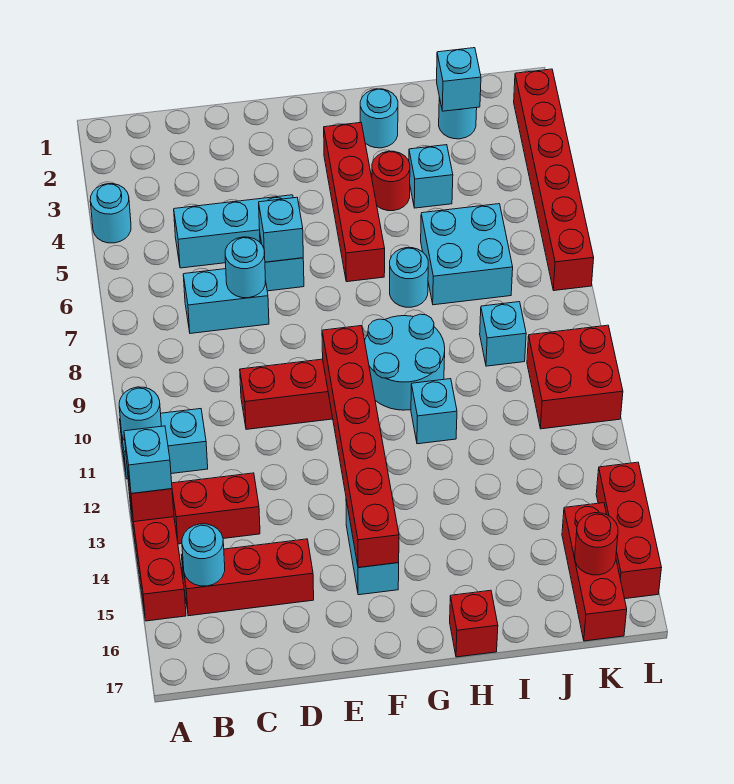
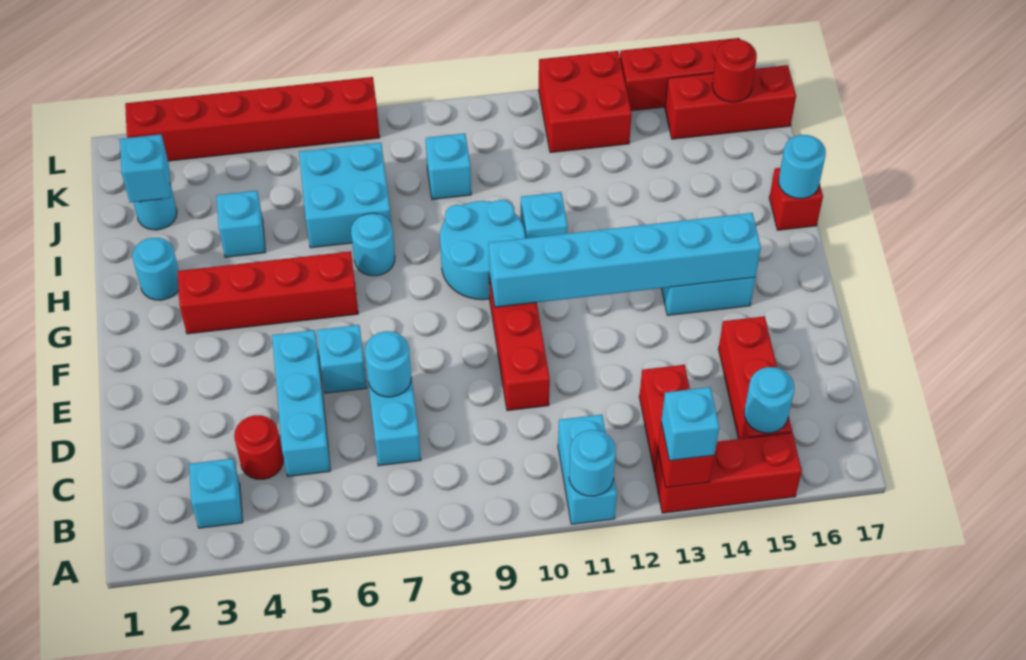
cyan 1x1 round brick [90,184,131,243] -> cyan 1x1 round brick moved to [779,135,826,199]
cyan 1x1 brick [259,197,303,262] -> cyan 1x1 brick moved to [189,459,243,528]
red 1x6 brick [322,326,399,568] -> cyan 1x6 brick [489,213,761,307]
red 1x1 round brick [372,151,410,211] -> red 1x1 round brick moved to [234,415,284,479]
red 2x2 brick [527,325,623,429] -> red 2x2 brick moved to [539,51,632,153]

